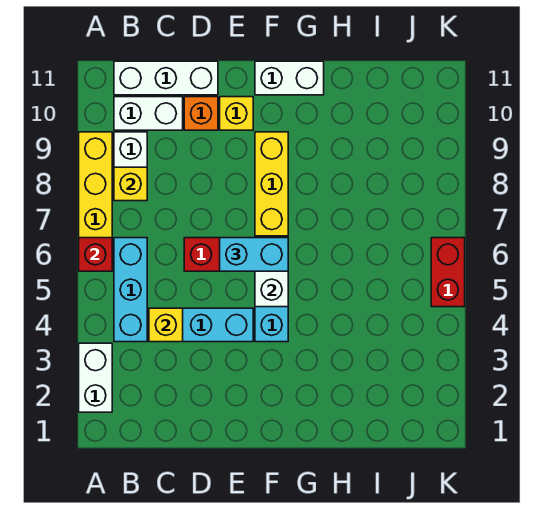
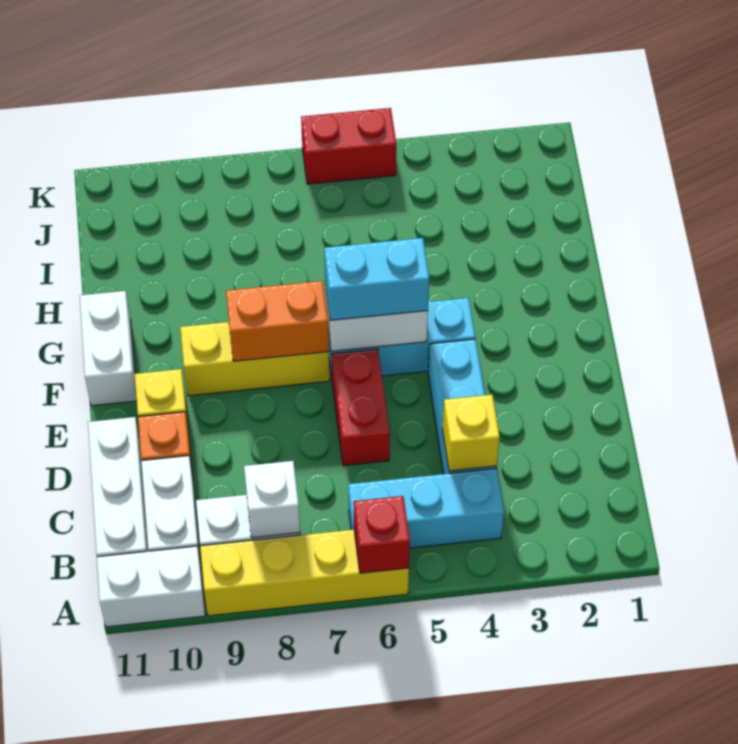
white 1x2 brick [79,343,112,412] -> white 1x2 brick moved to [97,546,205,627]
yellow 1x1 brick [114,167,147,201] -> white 1x1 brick [244,461,300,538]
cyan 1x2 brick [220,238,288,271] -> cyan 1x2 brick turned to [324,238,429,320]
none -> orange 1x2 brick [226,281,329,361]

